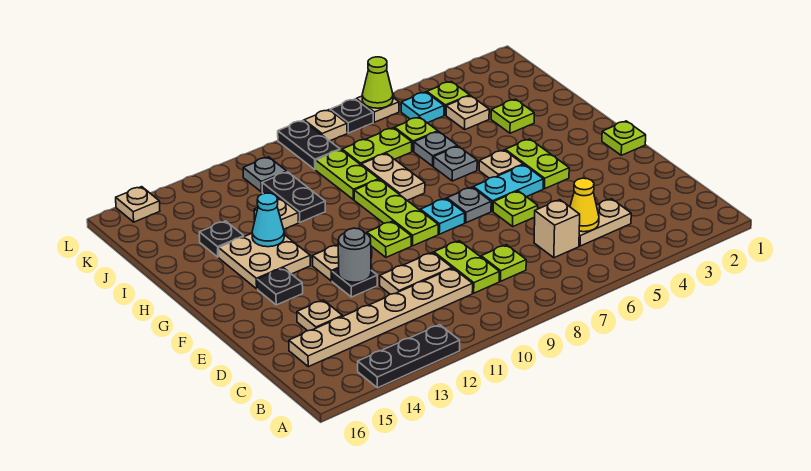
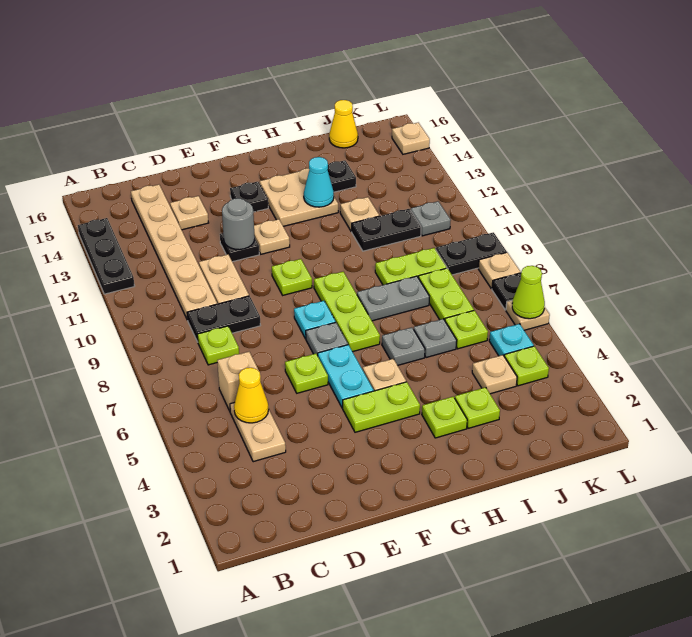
lime 1x2 plate [434,241,500,293] -> black 1x2 plate [187,296,260,342]
lime 1x1 plate [602,121,646,155] -> lime 1x1 plate moved to [422,397,467,438]
lime 1x3 plate [354,179,438,246] -> lime 1x3 plate turned to [314,272,380,352]
tan 1x2 plate [361,154,425,200] -> grey 1x2 plate [357,276,429,321]
none -> yellow 1x1 cone [329,100,358,148]

